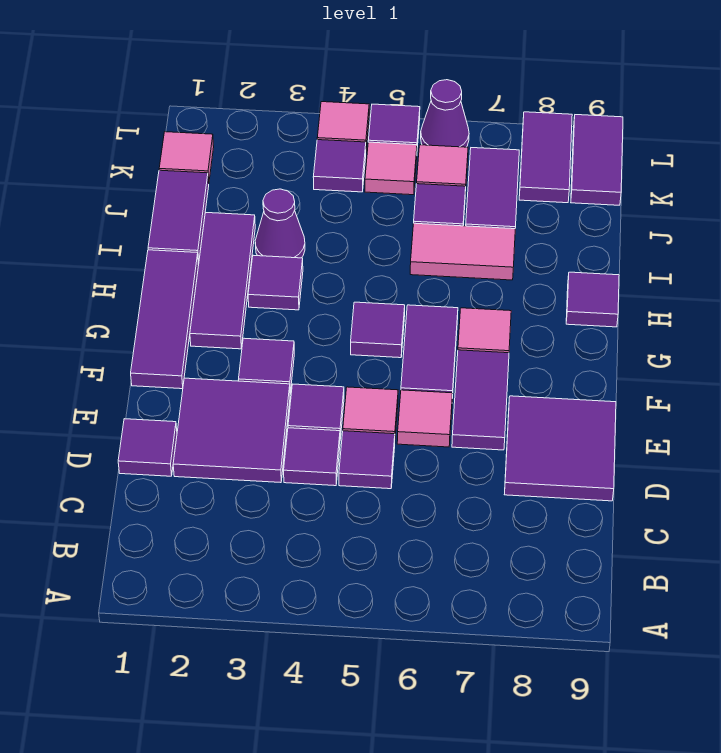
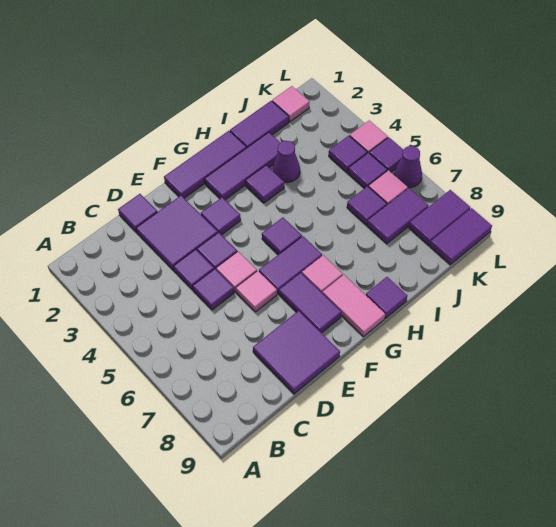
purple 1x2 tile [452,350,509,450] -> purple 1x2 tile turned to [279,273,341,333]
pink 1x2 tile [410,223,515,280] -> pink 1x2 tile moved to [322,275,385,337]
pink 1x1 tile [365,142,417,195] -> purple 1x1 tile [348,153,387,188]

